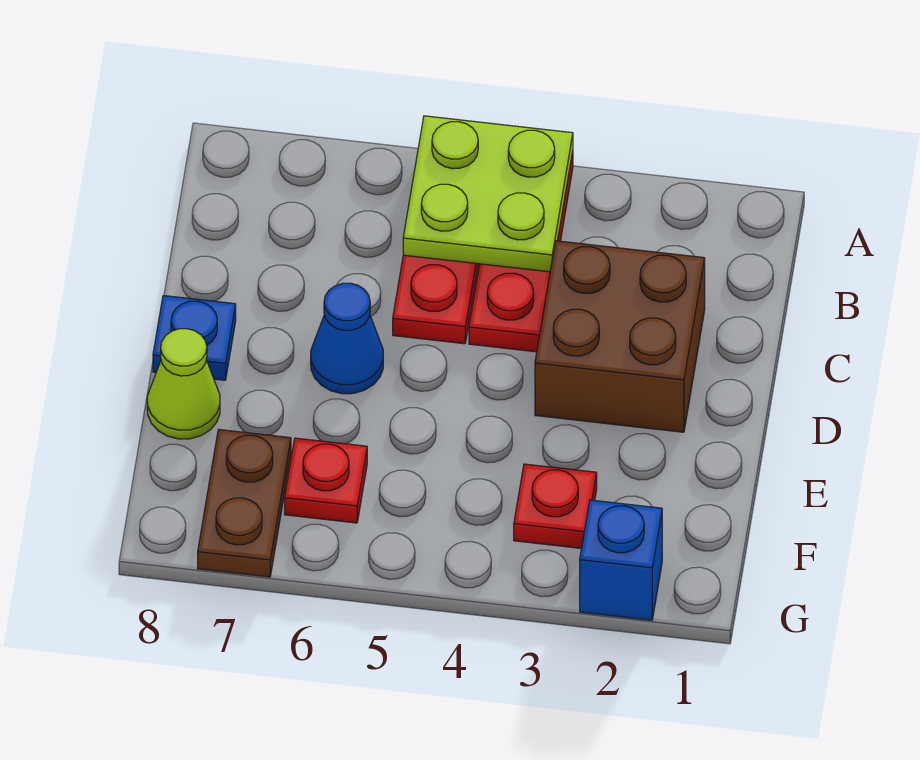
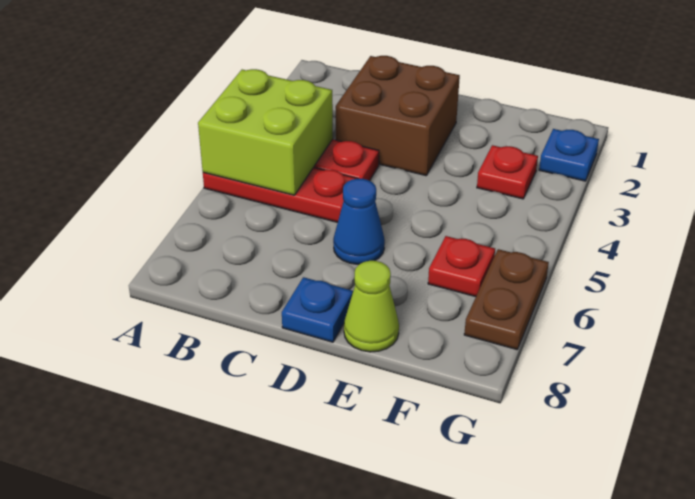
lime 2x2 plate [403,116,573,272] -> lime 2x2 brick [198,69,333,195]
brown 1x2 plate [198,430,291,577] -> brown 1x2 plate turned to [464,249,549,349]
blue 1x1 brick [580,500,662,620] -> blue 1x1 plate [539,129,599,181]

